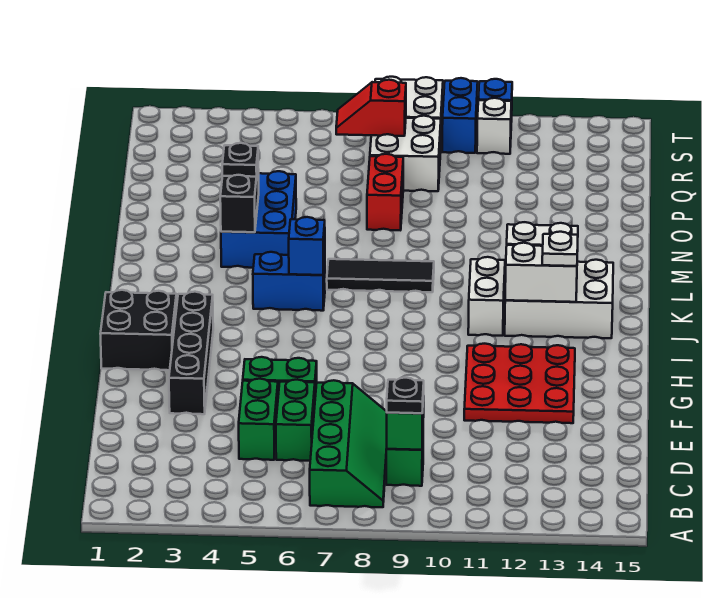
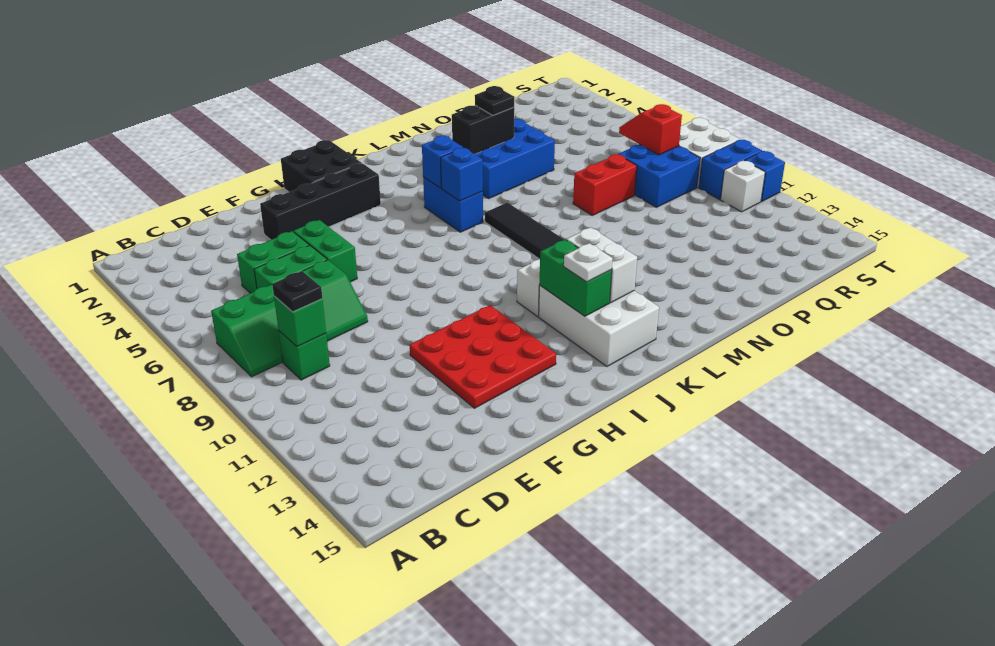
white 1x2 brick [505,243,577,302] -> green 1x2 brick [540,240,612,316]
none -> blue 1x1 brick [422,136,463,188]
white 2x2 brick [370,116,441,191] -> blue 2x2 brick [618,144,700,207]

